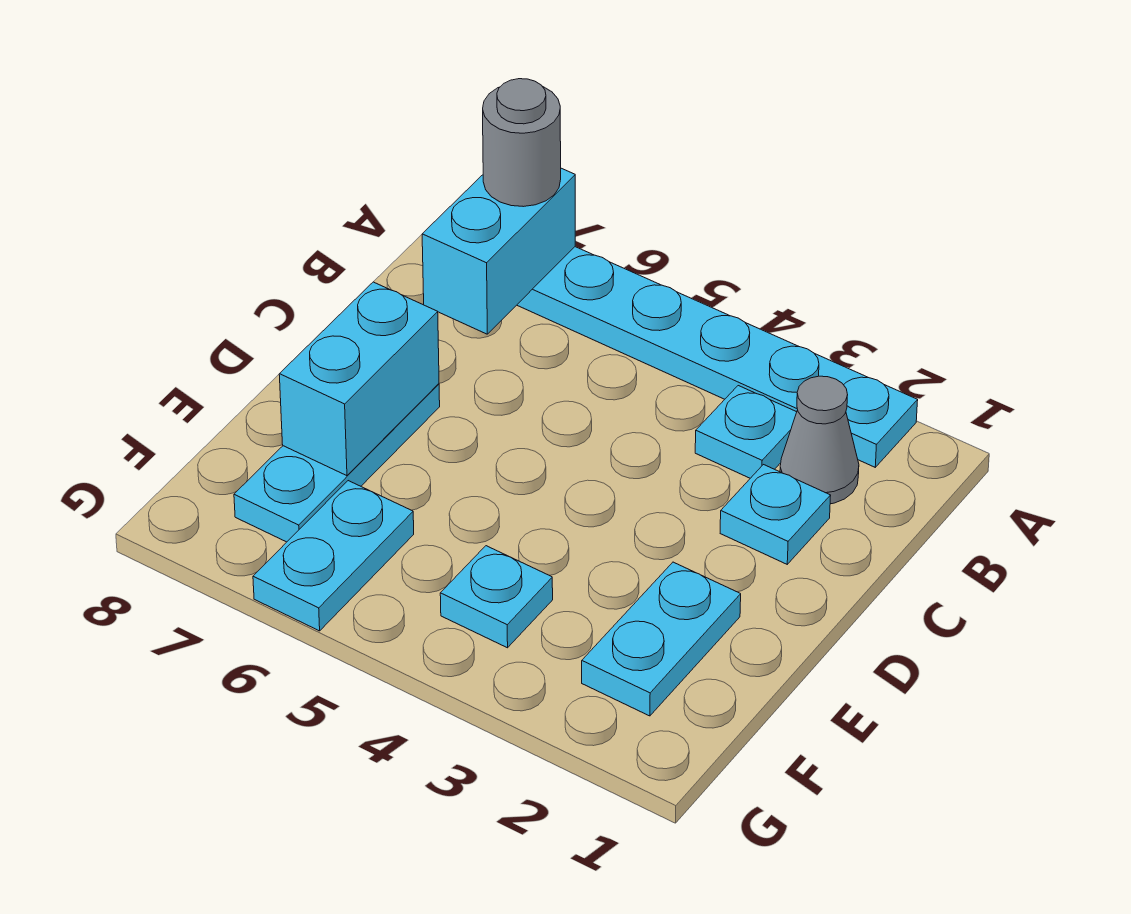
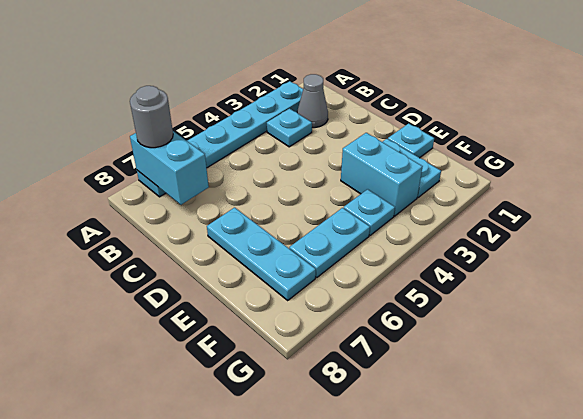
cyan 1x1 plate [720,465,831,564] -> cyan 1x1 plate moved to [388,123,434,158]
cyan 1x2 brick [279,282,439,476] -> cyan 1x2 brick moved to [341,133,423,216]
cyan 1x2 plate [253,481,414,631] -> cyan 1x2 plate turned to [289,208,370,277]

